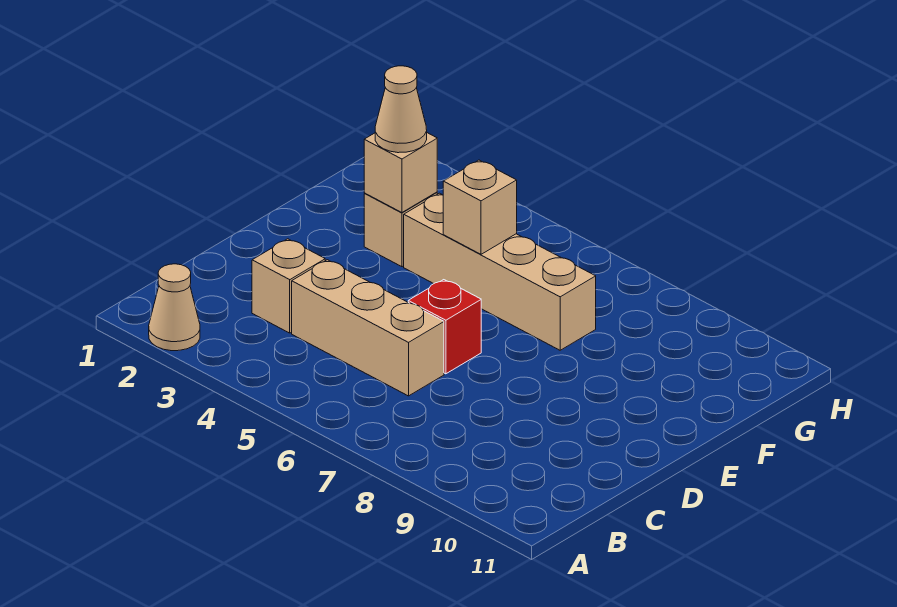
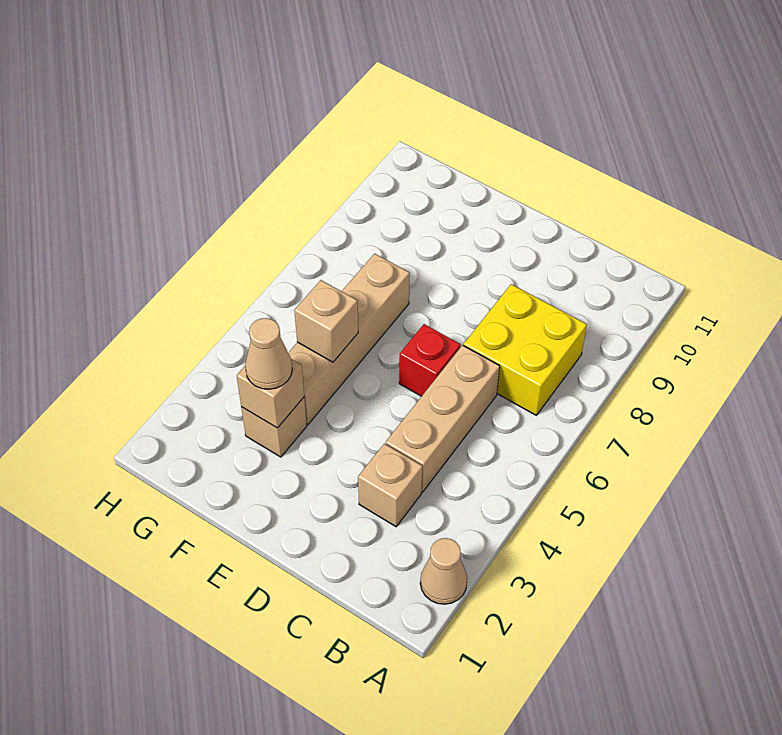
none -> yellow 2x2 brick [463,284,587,415]

